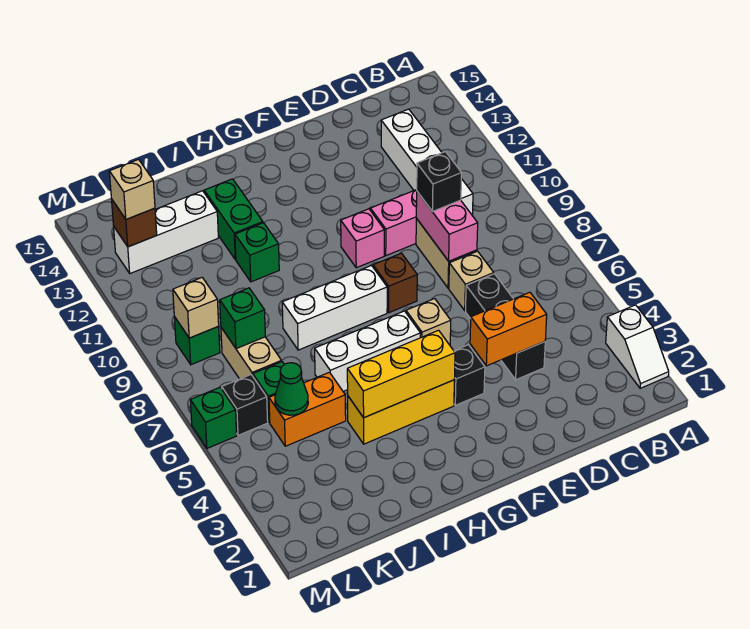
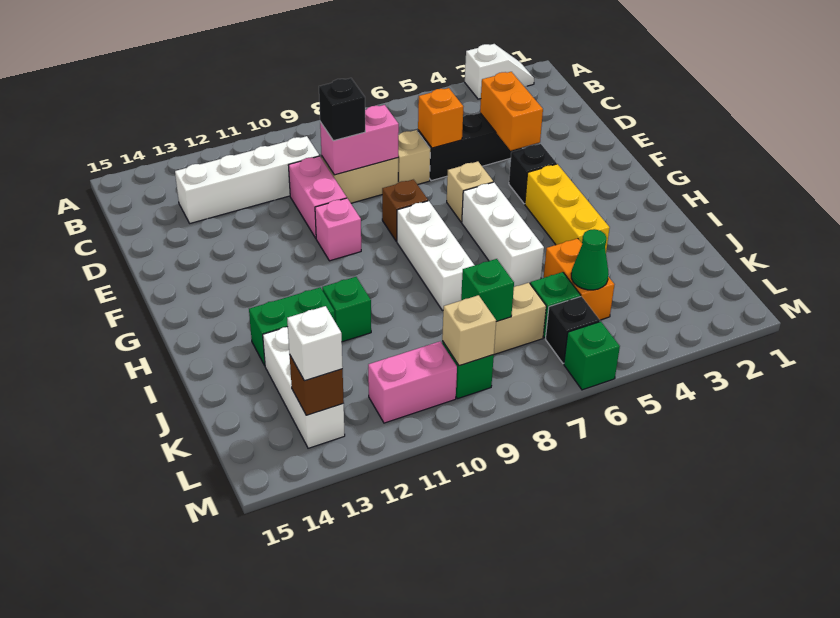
none -> orange 1x1 brick [418,88,464,148]
yellow 1x3 brick [347,330,455,418] -> none
none -> pink 1x2 brick [368,341,457,423]
tan 1x1 brick [109,159,155,219] -> white 1x1 brick [287,306,343,381]

